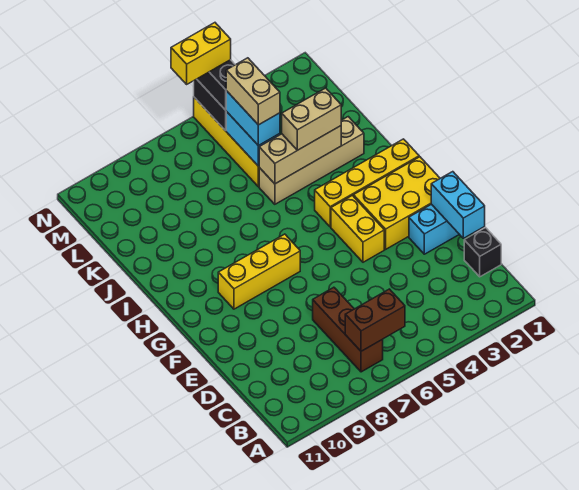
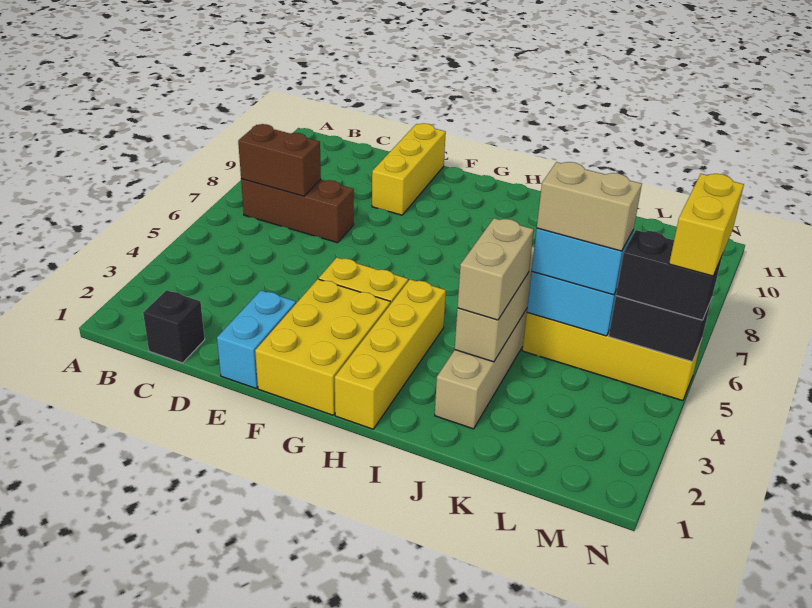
brown 1x2 brick [345,289,405,351] -> brown 1x2 brick turned to [238,124,321,196]
cyan 1x2 brick [431,172,485,238] -> none
yellow 1x3 brick [218,234,300,309] -> yellow 1x3 brick moved to [372,123,446,215]

